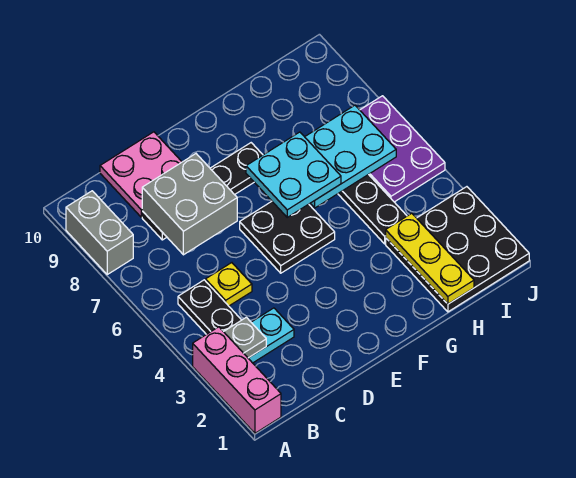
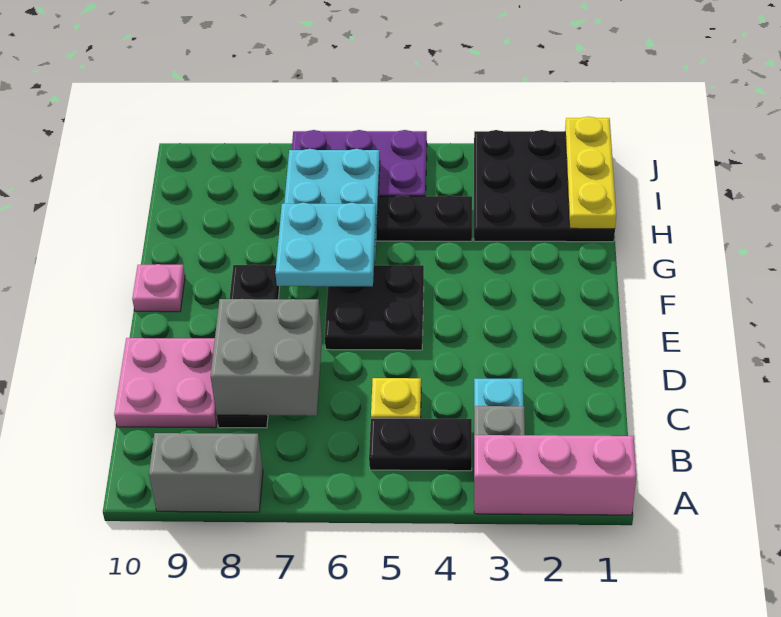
none -> pink 1x1 plate [132,264,185,312]
yellow 1x3 plate [386,213,474,304] -> yellow 1x3 plate turned to [565,116,616,229]

